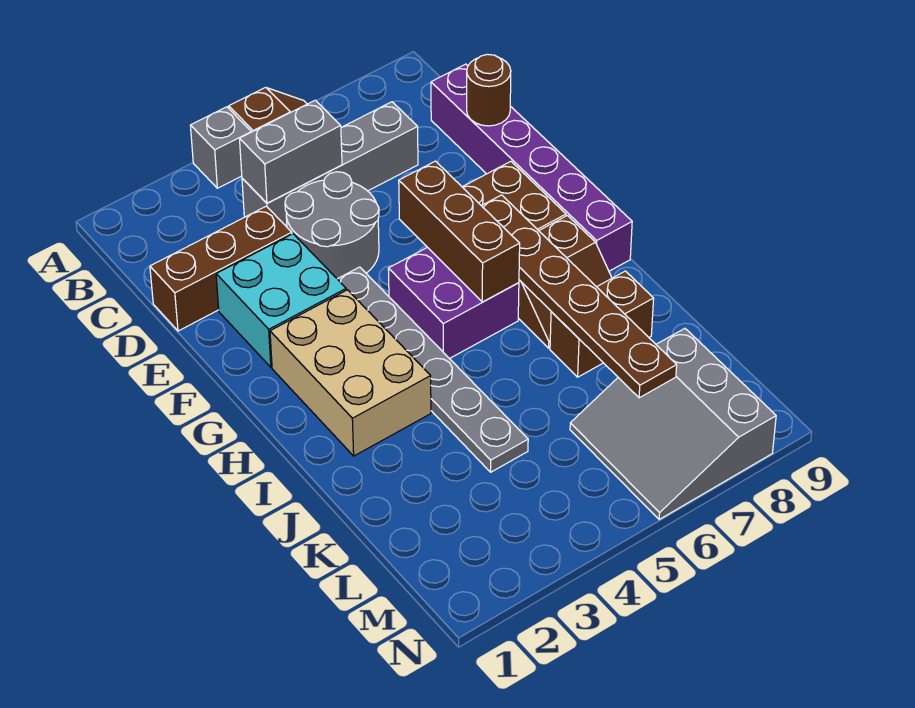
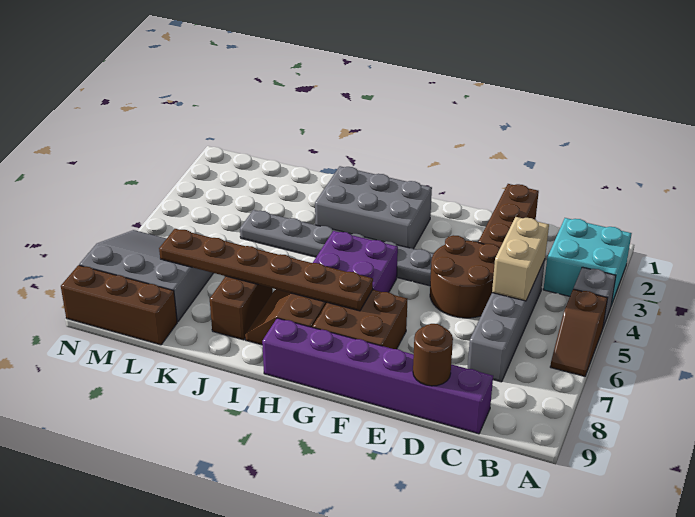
grey 1x2 brick [240,100,342,203] -> tan 1x2 brick [492,217,549,301]
grey 2x2 round brick [285,172,379,279] -> brown 2x2 round brick [430,235,500,318]
cyan 2x2 brick [216,234,346,367] -> cyan 2x2 brick moved to [543,218,632,305]
brown 1x3 brick [399,161,520,302] -> brown 1x3 brick moved to [61,265,177,345]
tan 2x3 brick [270,290,431,456] -> grey 2x3 brick [315,166,432,249]

